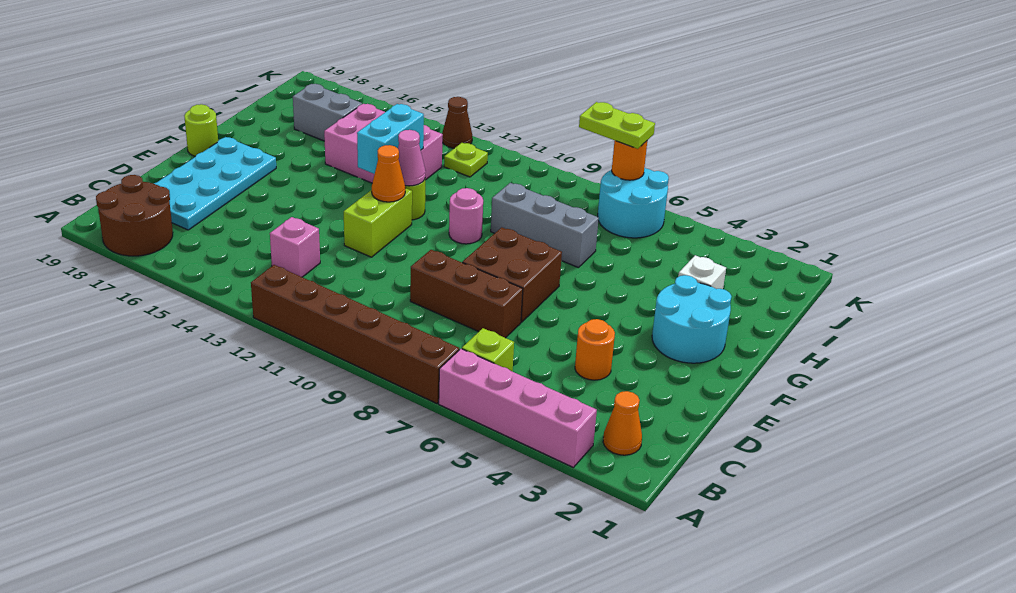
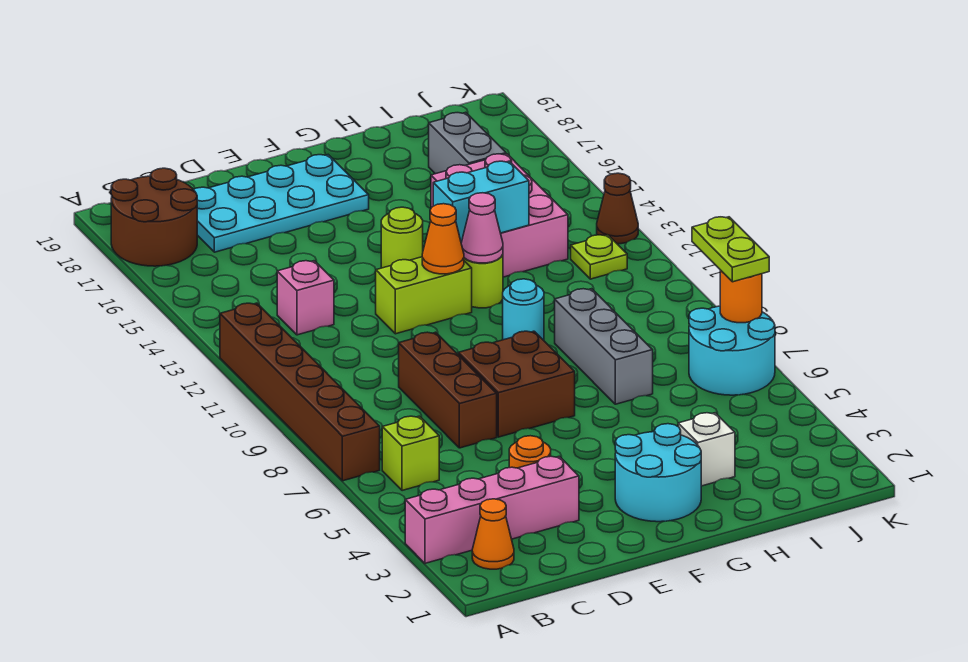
pink 1x4 brick [439,349,597,467] -> pink 1x4 brick turned to [405,456,579,563]
lime 1x1 round brick [184,104,218,156] -> lime 1x1 round brick moved to [381,207,423,268]
pink 1x1 round brick [449,188,483,244] -> cyan 1x1 round brick [503,279,544,340]

